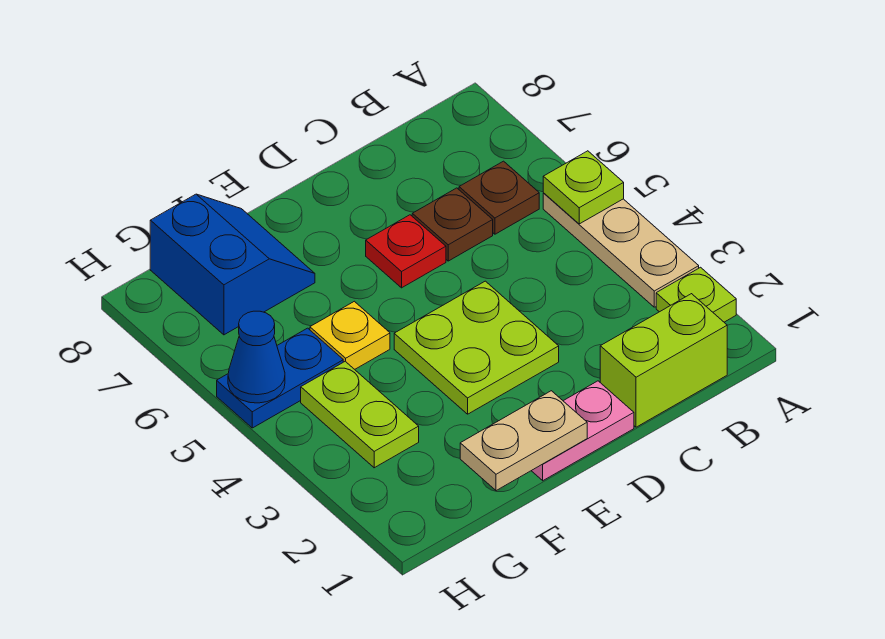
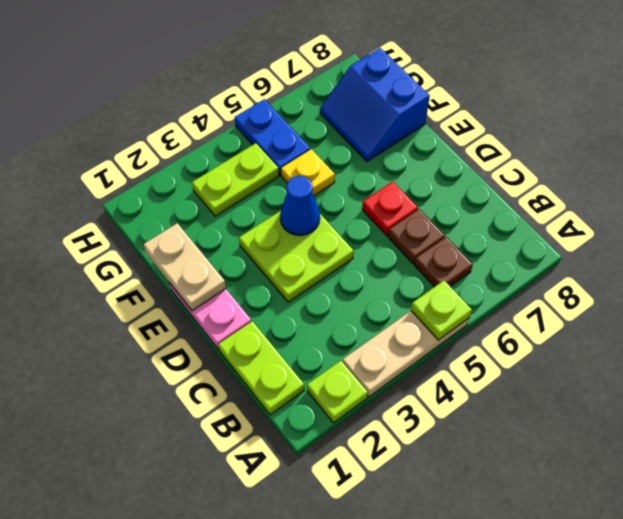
lime 1x2 brick [600,294,727,427] -> lime 1x2 plate [218,321,304,415]
blue 2x2 slope [150,194,315,335] -> blue 2x2 slope turned to [320,48,430,161]
blue 1x1 cone [228,311,285,403] -> blue 1x1 cone moved to [280,176,320,236]

